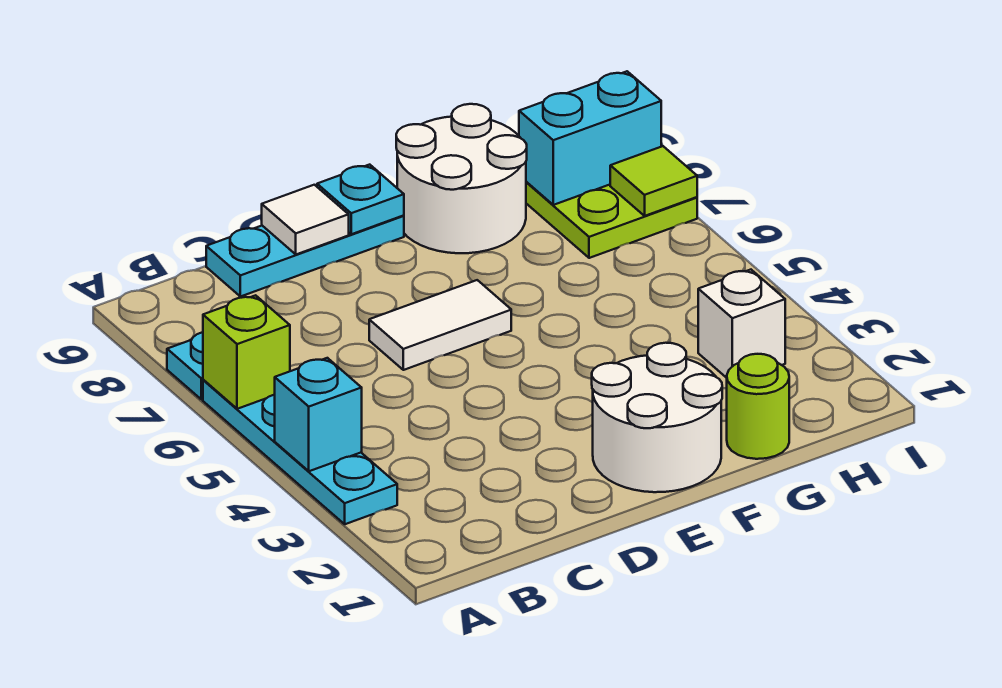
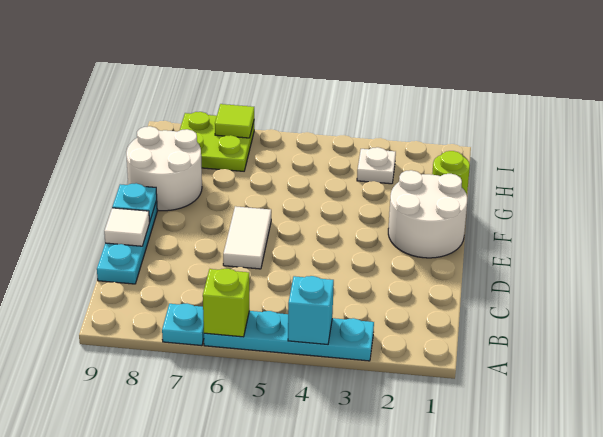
white 1x1 brick [698,270,785,378] -> white 1x1 plate [357,147,396,184]
cyan 1x2 brick [519,71,661,205] -> none

